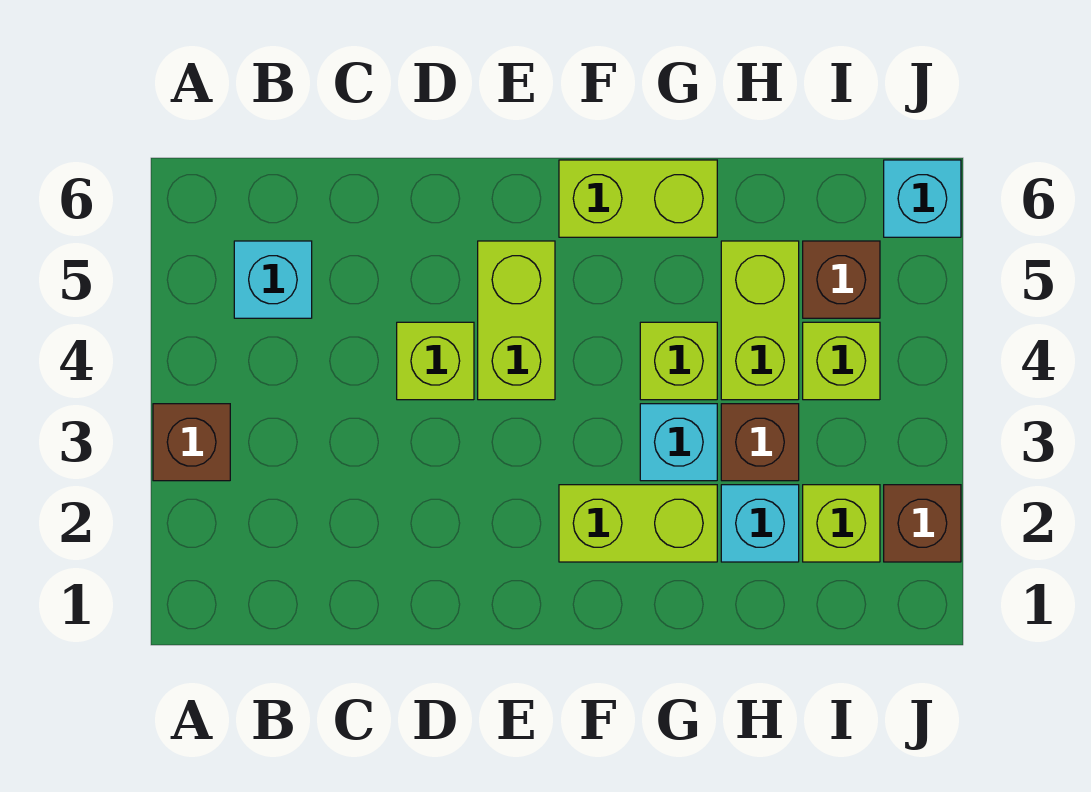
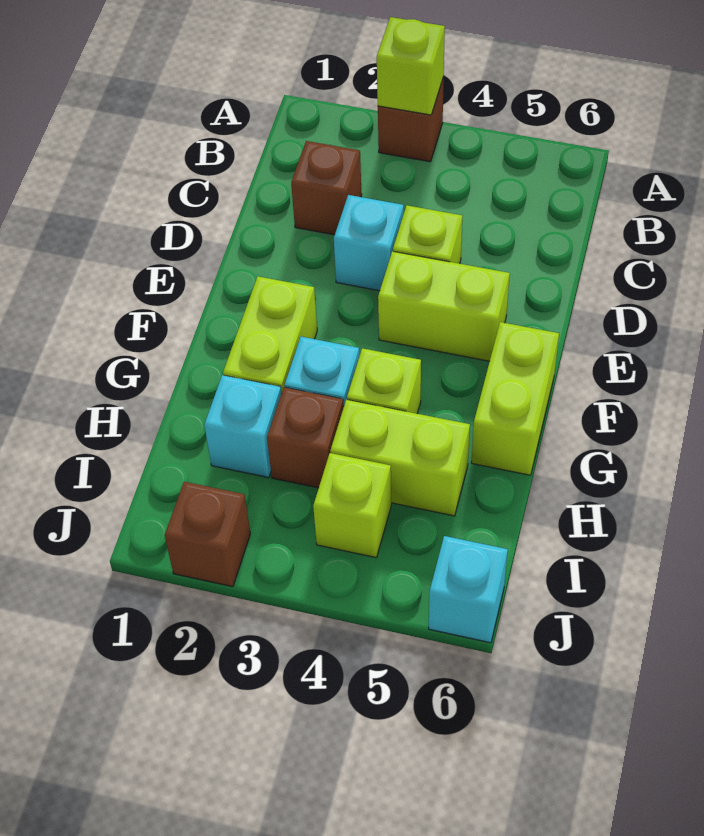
cyan 1x1 brick [234,241,312,318] -> cyan 1x1 brick moved to [334,195,404,291]
lime 1x1 brick [803,485,880,562] -> lime 1x1 brick moved to [377,17,445,115]
brown 1x1 brick [803,241,880,318] -> brown 1x1 brick moved to [291,141,362,235]

